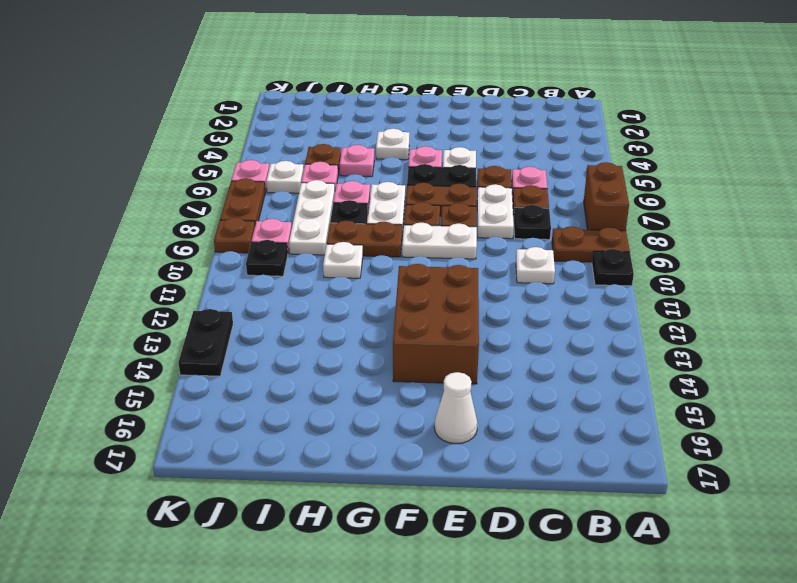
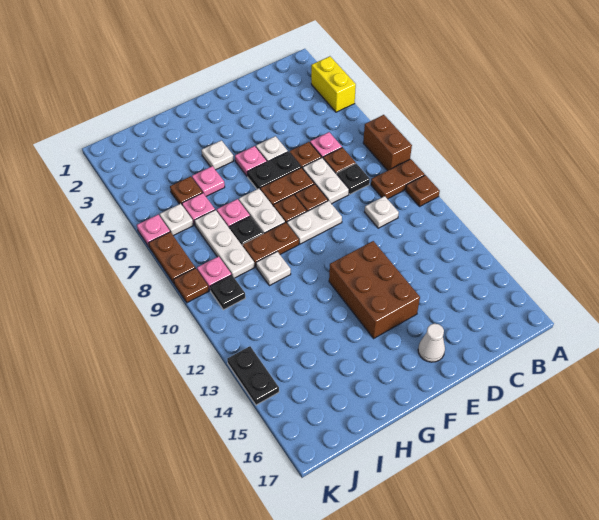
none -> yellow 1x2 brick [311,56,356,112]
black 1x1 plate [592,249,634,286] -> brown 1x1 plate [406,175,440,206]

